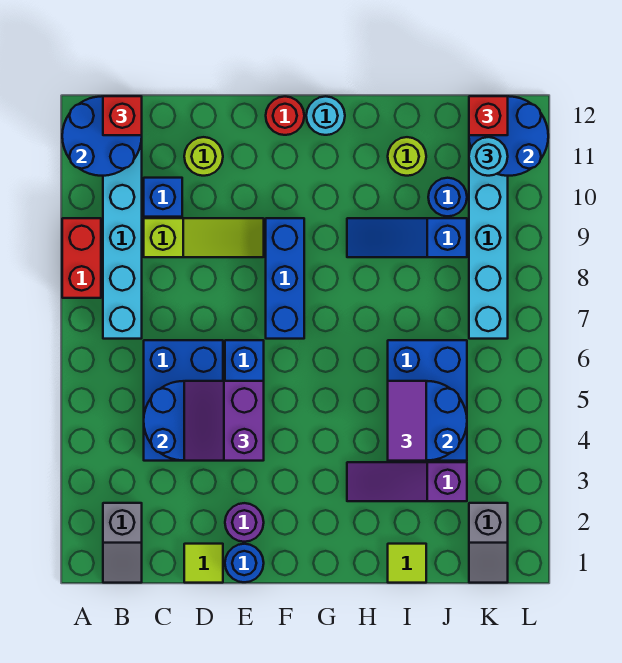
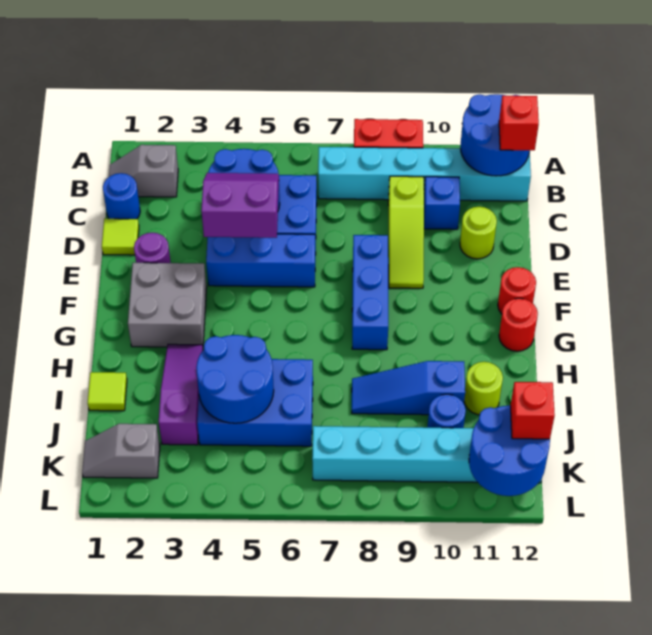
blue 1x1 round brick [225,544,264,582] -> blue 1x1 round brick moved to [103,173,140,219]
none -> grey 2x2 brick [128,263,207,347]
blue 1x3 brick [266,218,304,339] -> blue 1x3 brick turned to [352,235,388,350]
cyan 1x1 round brick [306,96,345,135] -> red 1x1 round brick [499,298,538,351]
blue 1x3 slope [347,218,467,257] -> blue 1x3 slope turned to [352,361,465,415]
purple 1x2 tile [388,381,426,461] -> none
cyan 1x1 round brick [469,137,508,176] -> none

